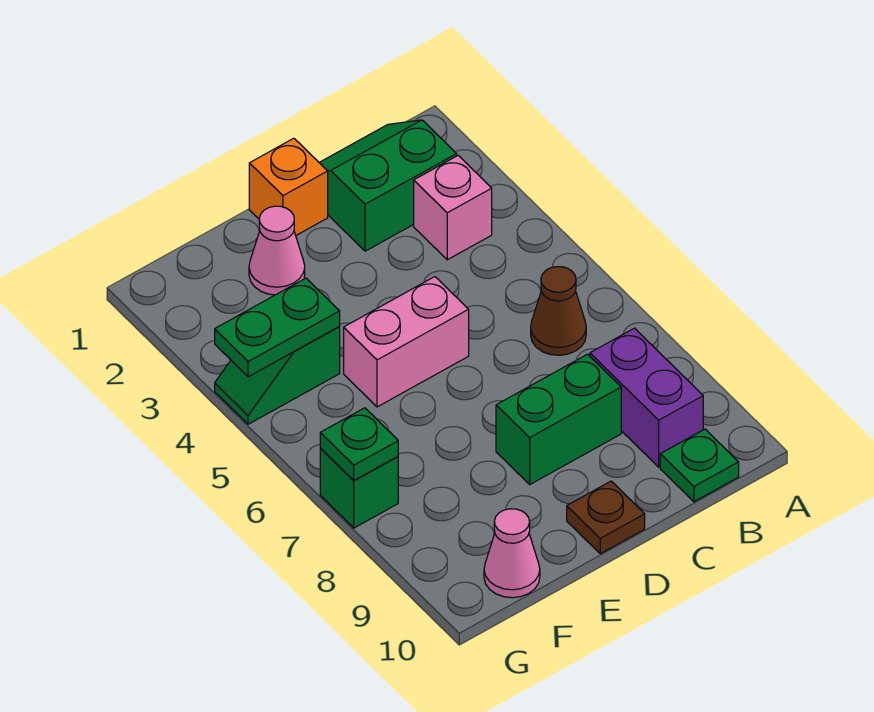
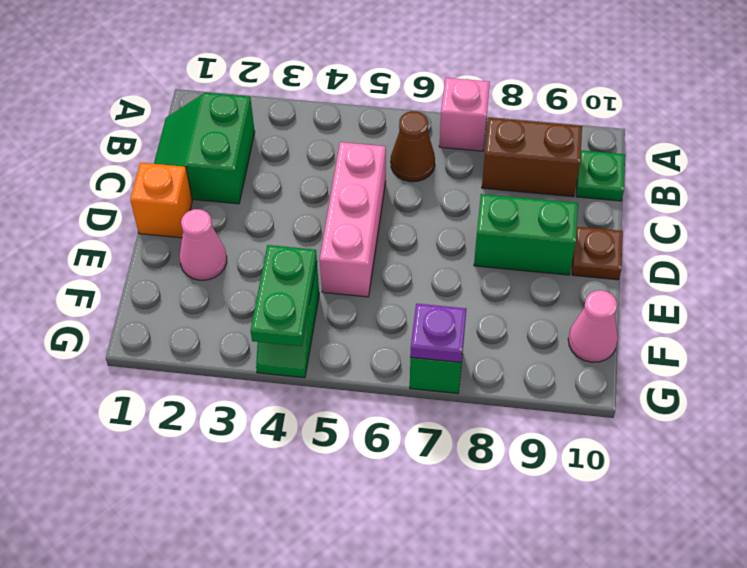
pink 1x1 brick [414,155,492,260] -> pink 1x1 brick moved to [439,78,490,151]
purple 1x2 brick [590,328,703,467] -> brown 1x2 brick [482,118,582,197]
green 1x2 brick [496,354,621,484] -> green 1x2 brick turned to [474,194,578,275]
pink 1x2 brick [344,277,469,407] -> pink 1x3 brick [320,142,386,297]
green 1x1 plate [320,408,398,480] -> purple 1x1 plate [410,304,466,362]

